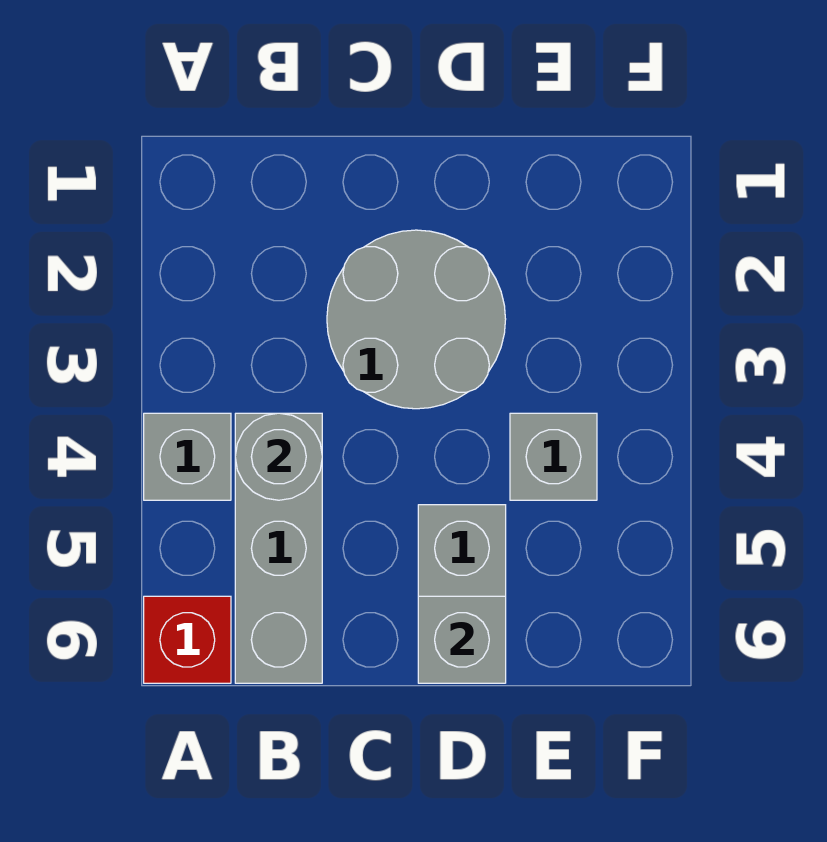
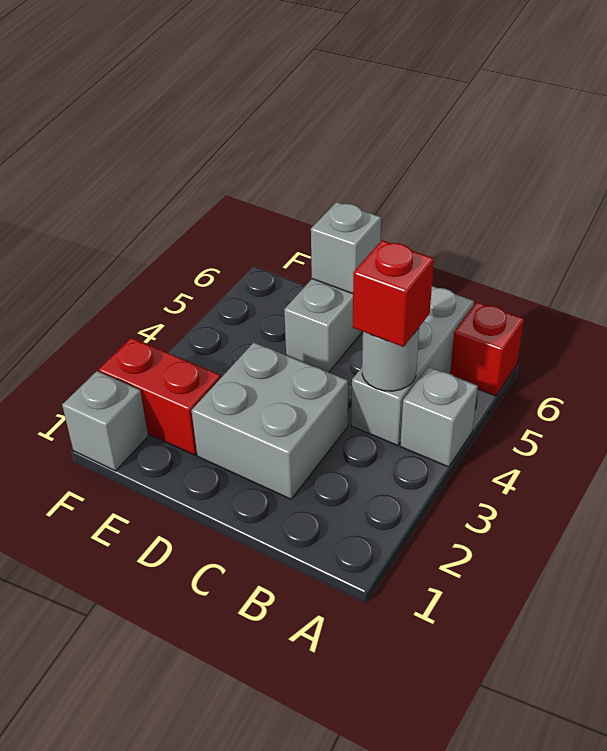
none -> red 1x1 brick [353,240,434,347]
grey 2x2 round brick [327,230,506,409] -> grey 2x2 brick [191,343,348,499]
none -> red 1x2 brick [99,338,221,455]
grey 1x1 brick [510,413,597,500] -> grey 1x1 brick moved to [62,371,148,471]

